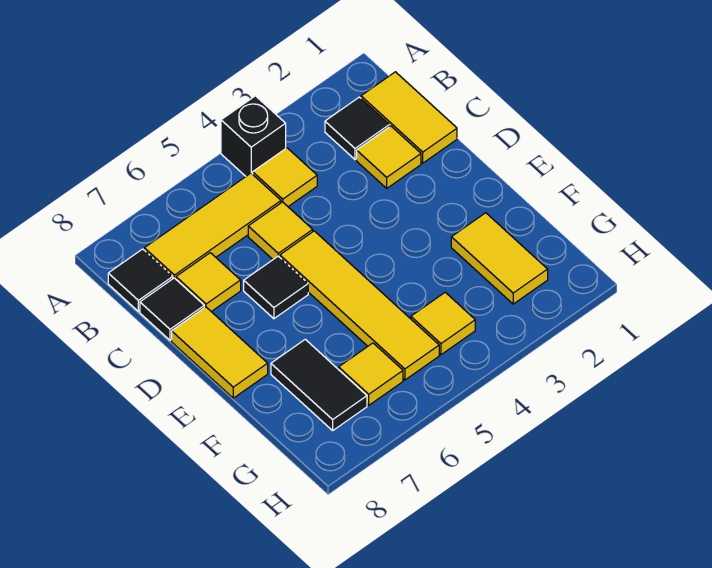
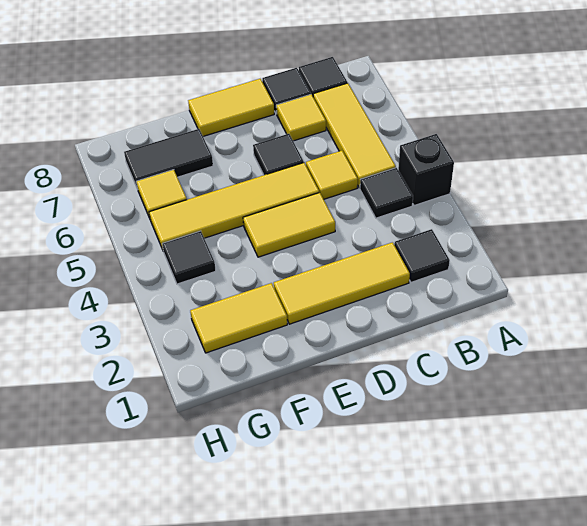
yellow 1x2 tile [361,72,457,163] -> yellow 1x2 tile moved to [243,193,335,257]
yellow 1x1 tile [253,148,317,206] -> black 1x1 tile [360,168,413,218]
yellow 1x1 tile [357,126,421,188] -> yellow 1x3 tile [274,242,410,324]
yellow 1x1 tile [411,292,475,355] -> black 1x1 tile [162,231,216,284]

